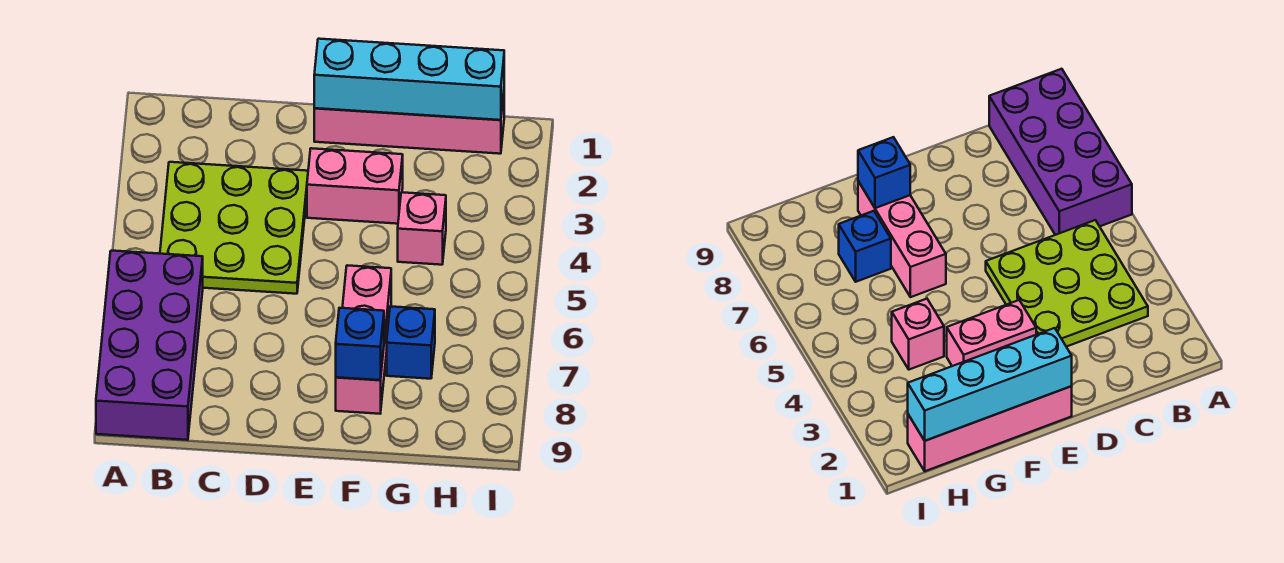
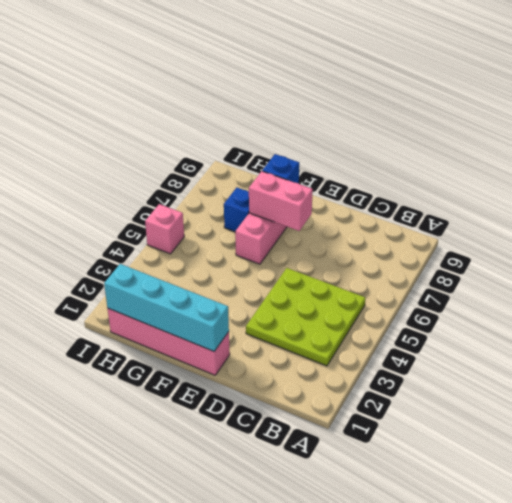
purple 2x4 brick [96,251,203,440] -> none
pink 1x2 brick [307,148,403,224] -> pink 1x2 brick moved to [249,171,313,231]
pink 1x1 brick [398,192,446,265] -> pink 1x1 brick moved to [145,204,184,254]

